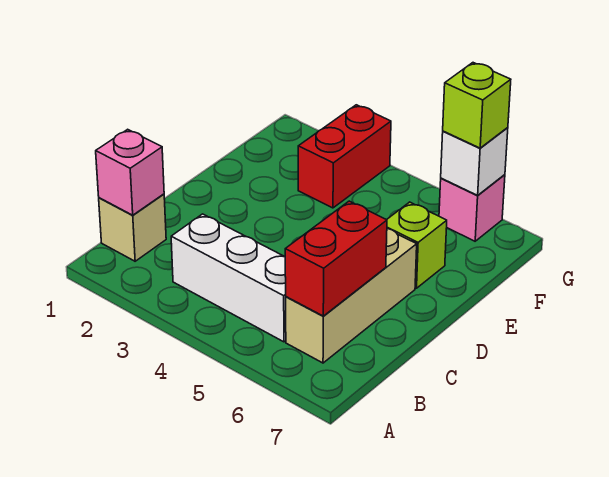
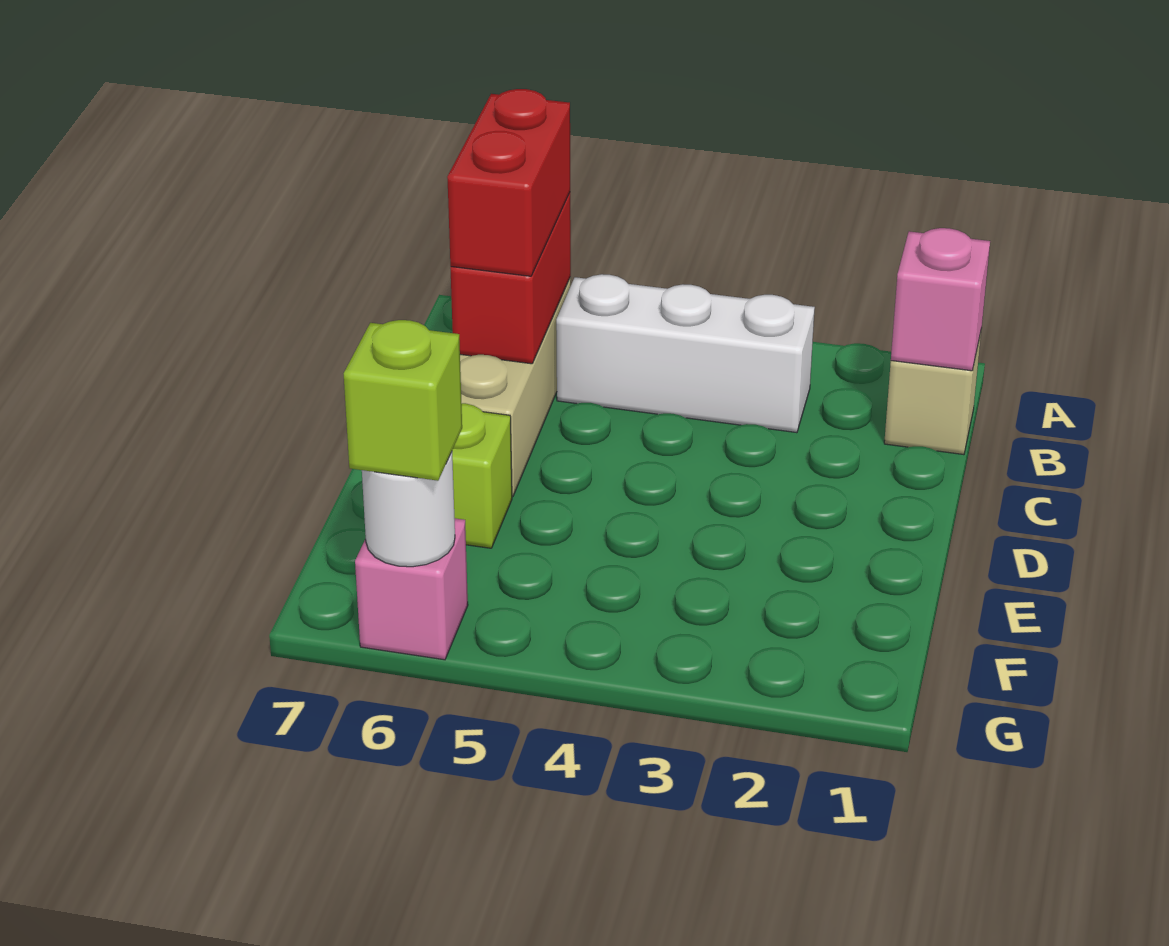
red 1x2 brick [298,105,391,208] -> red 1x2 brick moved to [447,89,570,276]
white 1x1 brick [441,128,508,195] -> white 1x1 round brick [362,452,455,567]

